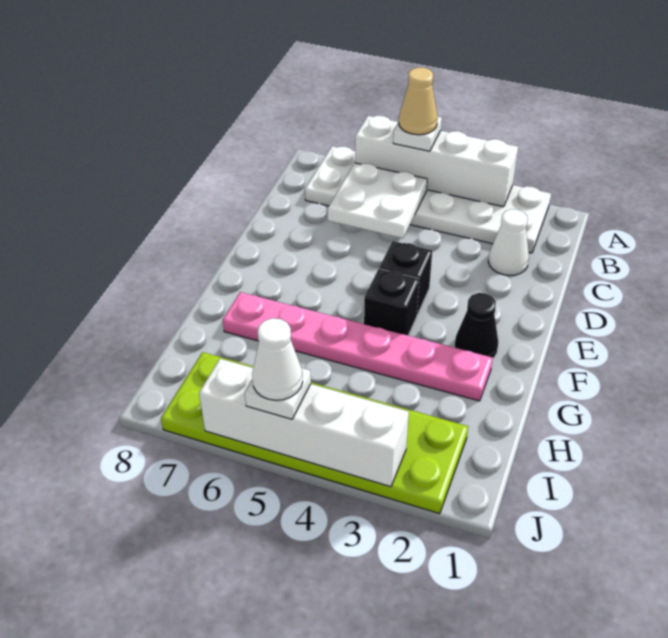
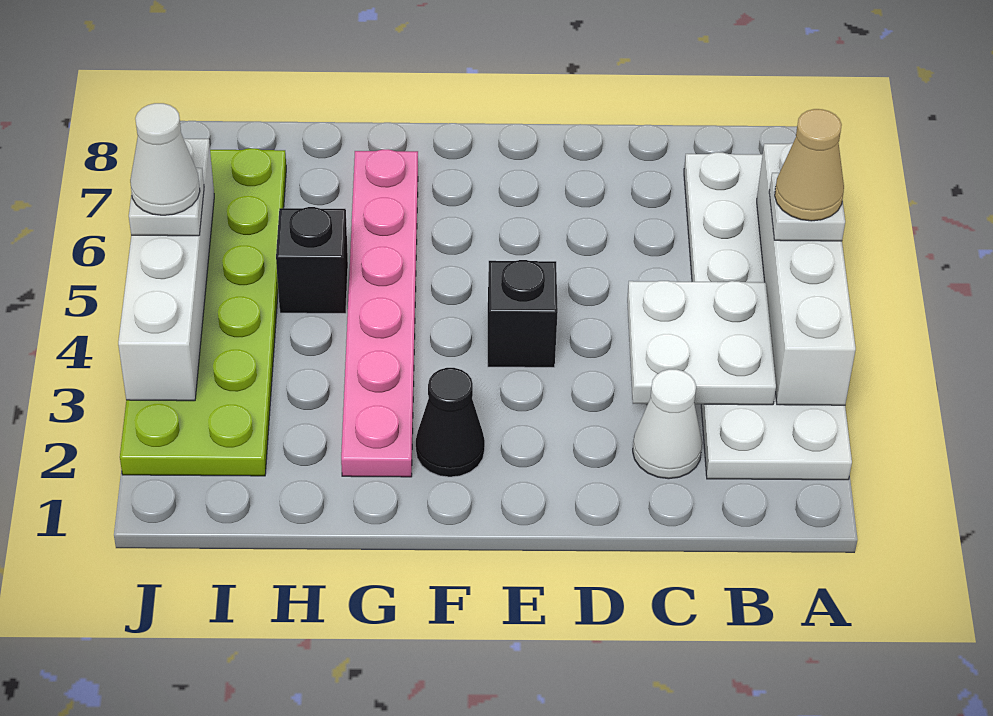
white 2x2 plate [328,163,427,238] -> white 2x2 plate moved to [627,281,776,405]
black 1x1 brick [364,269,419,335] -> black 1x1 brick moved to [276,207,348,313]

